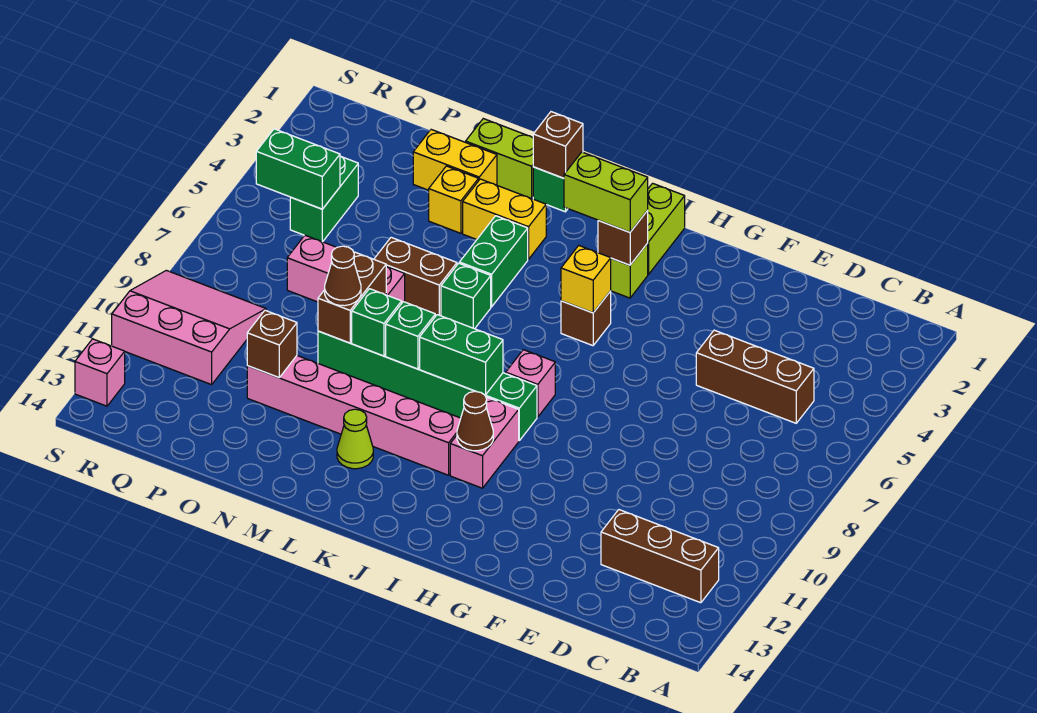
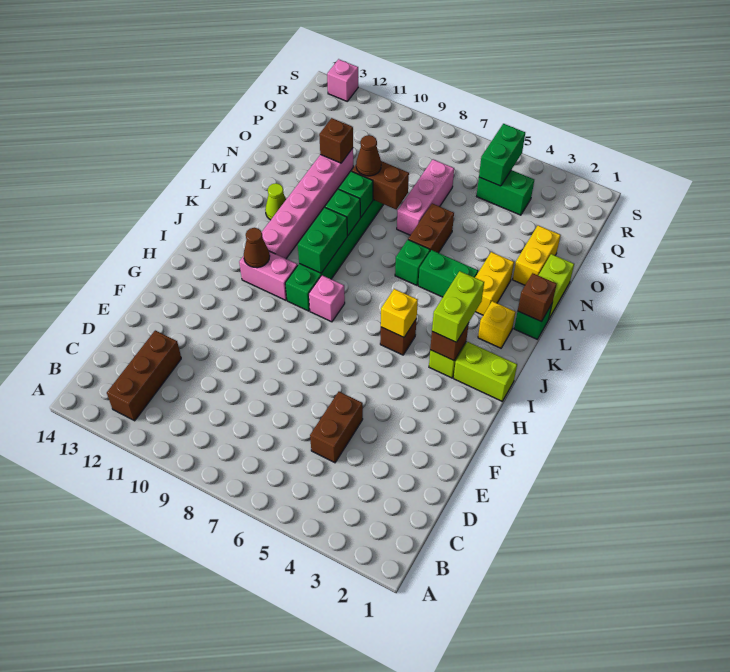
brown 1x3 brick [696,330,814,423] -> brown 1x2 brick [310,392,363,463]
yellow 1x1 brick [429,166,478,233] -> yellow 1x1 brick moved to [478,301,516,348]
pink 3x3 slope [112,270,266,385] -> none

